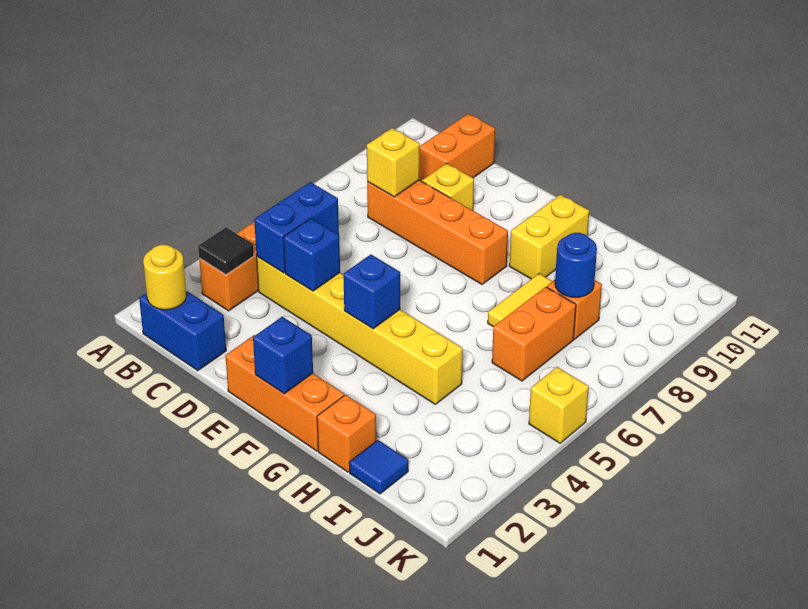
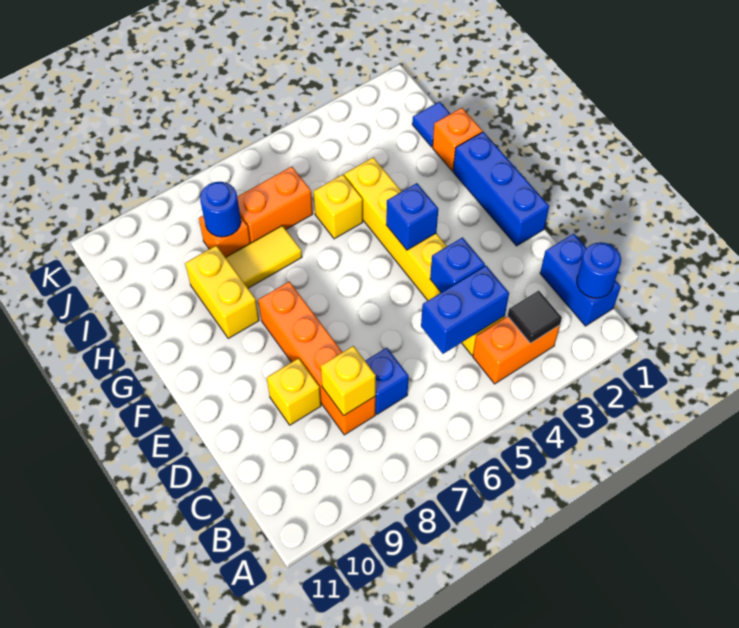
yellow 1x1 round brick [143,245,186,310] -> blue 1x1 round brick [577,242,621,298]
orange 1x2 brick [419,114,495,181] -> none
orange 1x3 brick [225,335,344,451] -> blue 1x3 brick [453,132,549,246]
blue 1x1 brick [253,317,313,394] -> blue 1x1 brick moved to [365,348,409,414]
yellow 1x2 brick [509,195,589,279] -> yellow 1x2 brick turned to [185,246,259,338]
yellow 1x1 brick [529,367,589,443] -> yellow 1x1 brick moved to [314,175,363,239]

